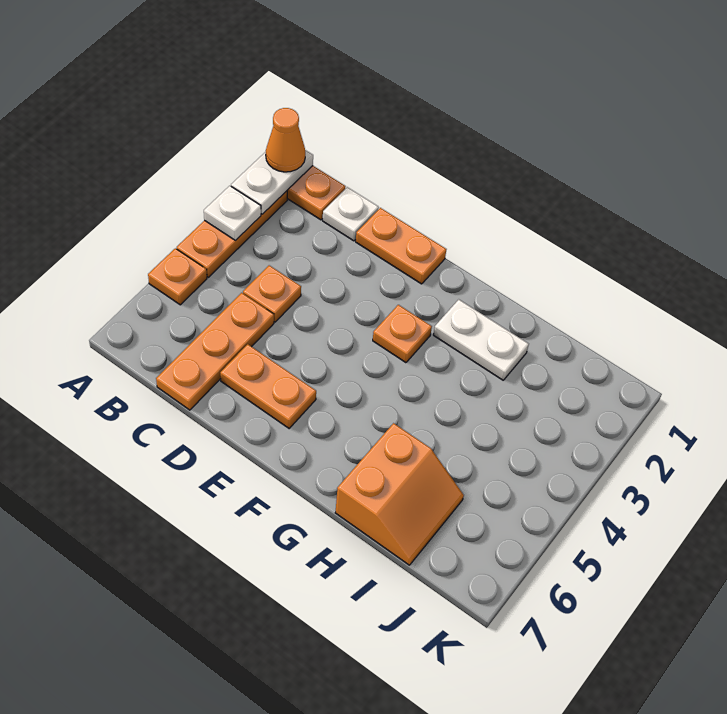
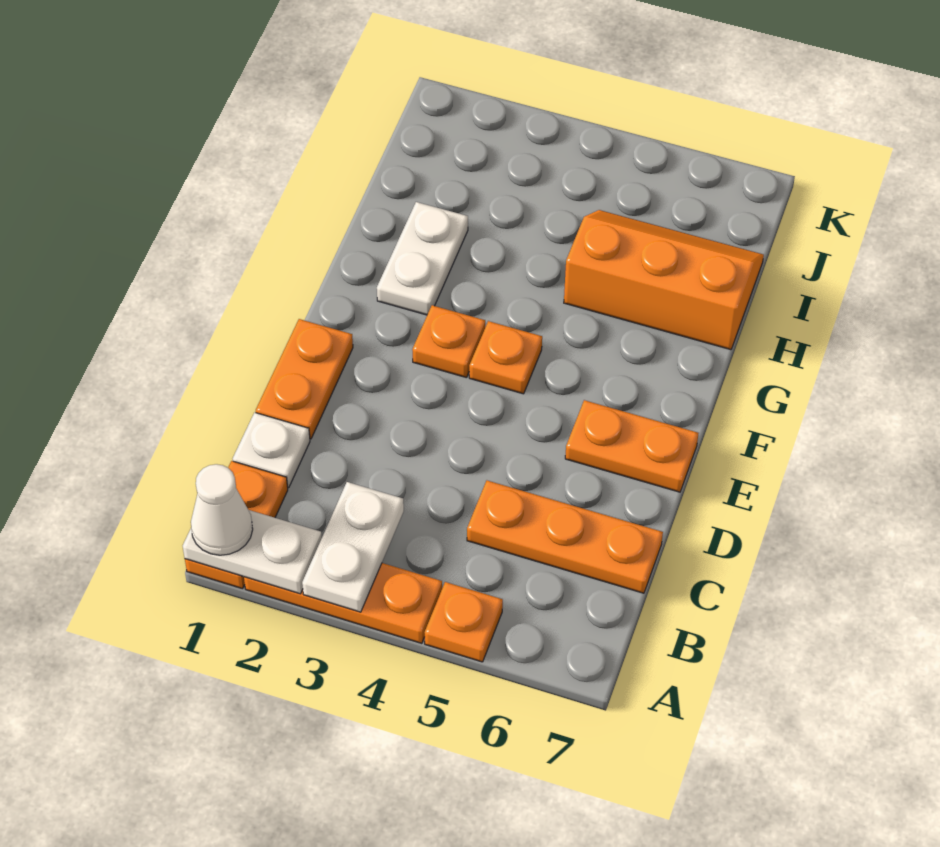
orange 1x1 cone [266,108,305,172] -> white 1x1 cone [191,464,253,555]
white 1x1 plate [204,186,261,240] -> white 1x2 plate [302,482,404,612]
orange 1x1 plate [243,265,301,322] -> orange 1x1 plate moved to [469,321,542,394]
orange 1x2 plate [220,344,316,428] -> orange 1x2 plate turned to [565,400,698,492]
orange 2x2 slope [335,423,464,565] -> orange 2x3 slope [564,210,764,350]

